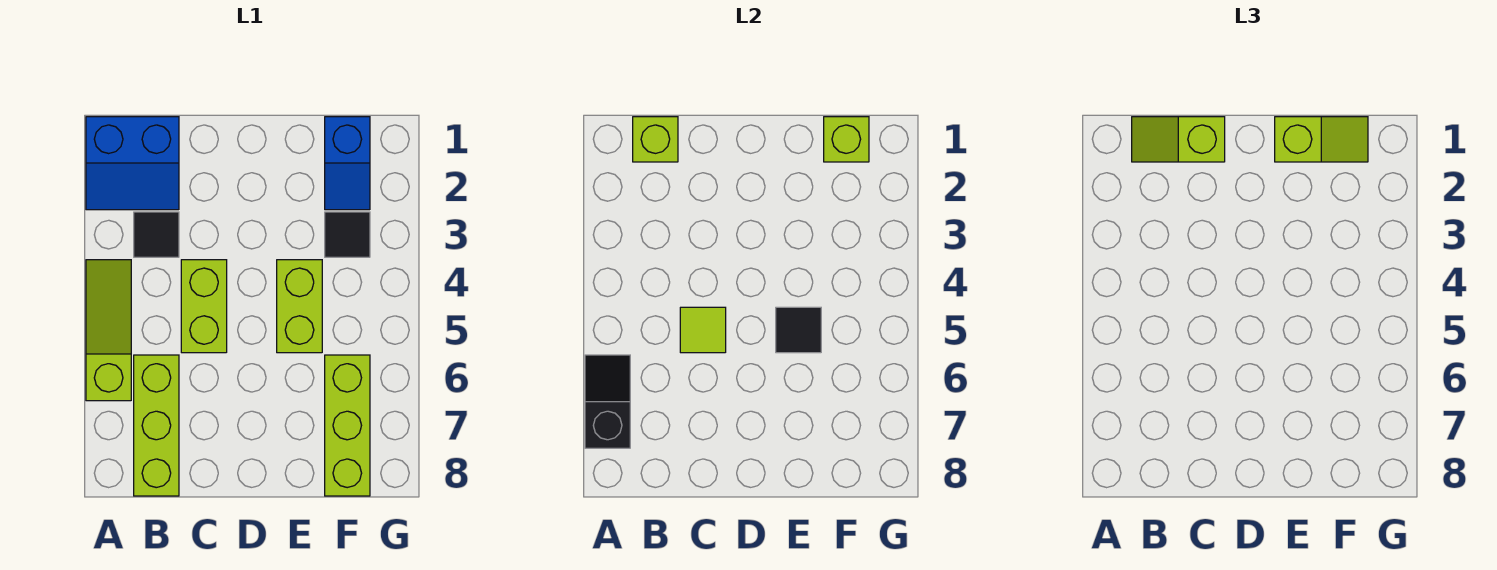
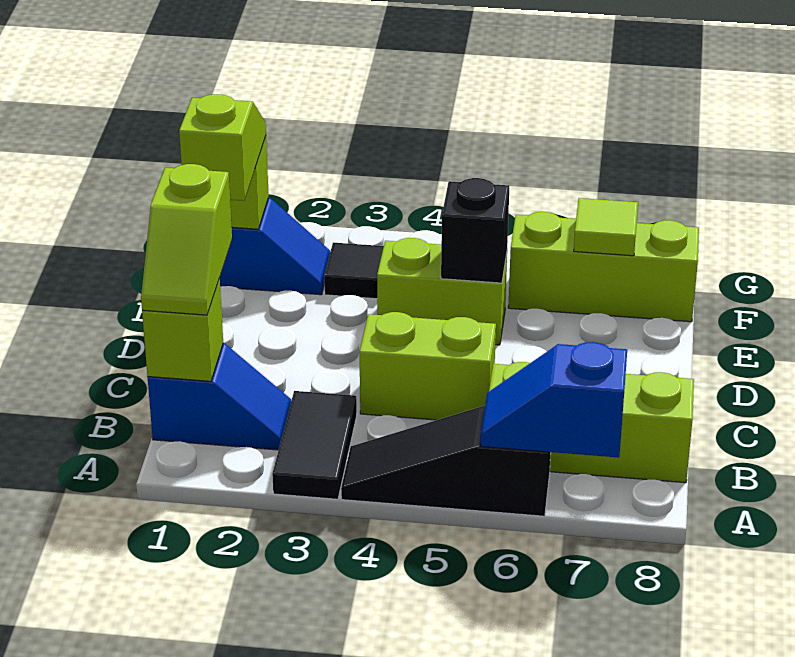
blue 2x2 slope [86,117,179,210] -> blue 1x2 slope [148,343,291,450]
lime 1x3 slope [86,260,131,401] -> black 1x3 slope [341,406,551,516]
black 1x2 slope [585,355,630,448] -> blue 1x2 slope [481,342,627,458]
black 1x1 tile [134,212,179,257] -> black 1x2 tile [272,391,357,499]
lime 1x1 tile [680,307,726,353] -> lime 1x1 tile moved to [574,198,638,256]
black 1x1 tile [776,307,821,353] -> black 1x1 brick [441,178,509,283]

